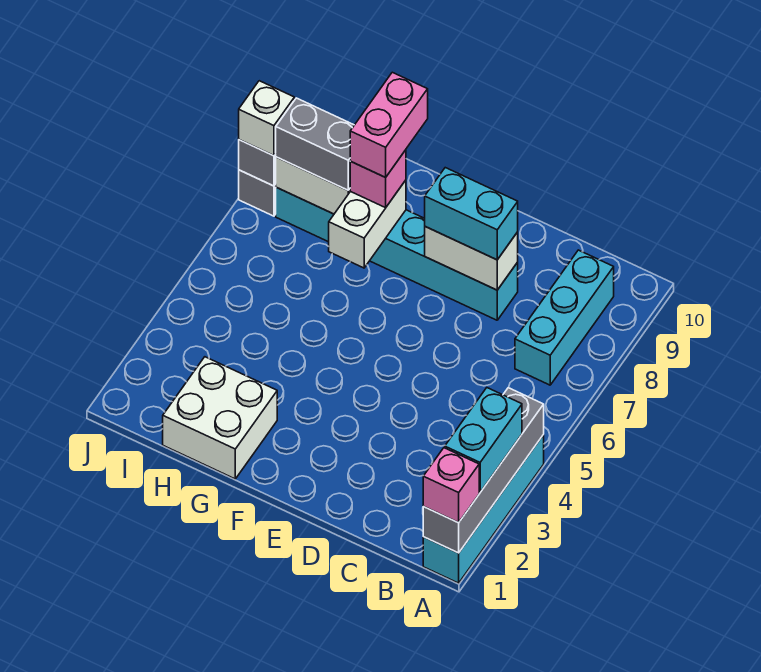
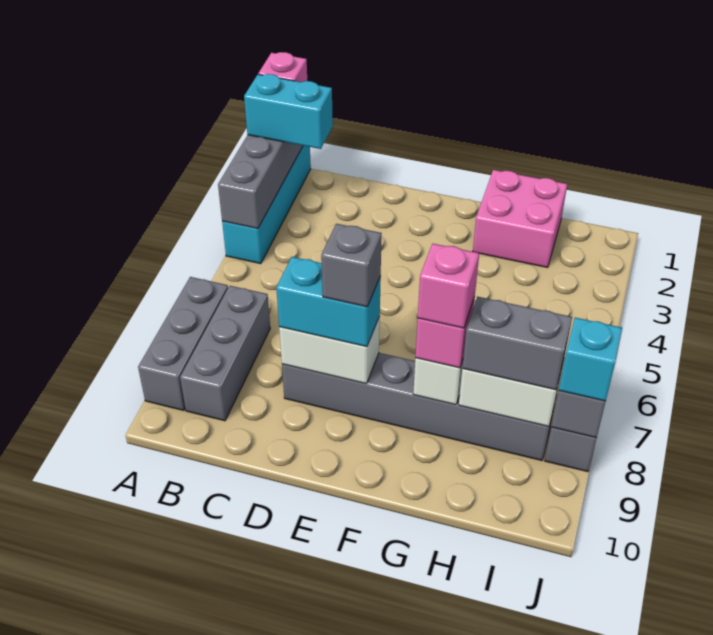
cyan 1x2 brick [445,388,522,492] -> cyan 1x2 brick turned to [244,74,333,149]
none -> grey 1x3 brick [138,277,228,411]
cyan 1x3 brick [515,250,614,385] -> grey 1x3 brick [180,286,270,421]
cyan 1x6 brick [276,187,518,320] -> grey 1x6 brick [282,353,556,461]
none -> grey 1x1 brick [321,224,382,307]
white 2x2 brick [163,357,277,479] -> pink 2x2 brick [473,170,567,268]
pink 1x2 brick [350,72,428,177] -> pink 1x1 brick [418,244,479,328]
white 1x1 brick [239,81,294,156] -> cyan 1x1 brick [559,318,622,401]

